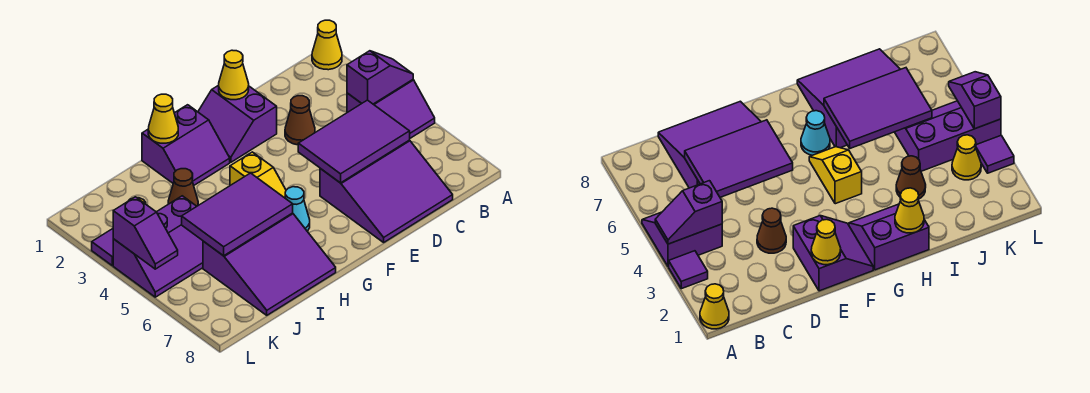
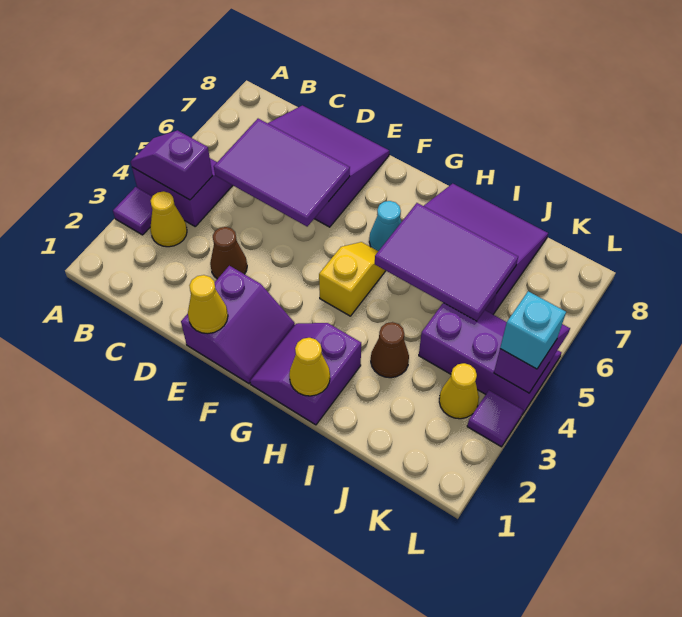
yellow 1x1 cone [312,20,342,70] -> yellow 1x1 cone moved to [150,191,187,247]
purple 2x2 slope [142,105,230,185] -> purple 2x2 slope turned to [250,323,361,425]
none -> cyan 1x1 brick [500,291,566,369]

